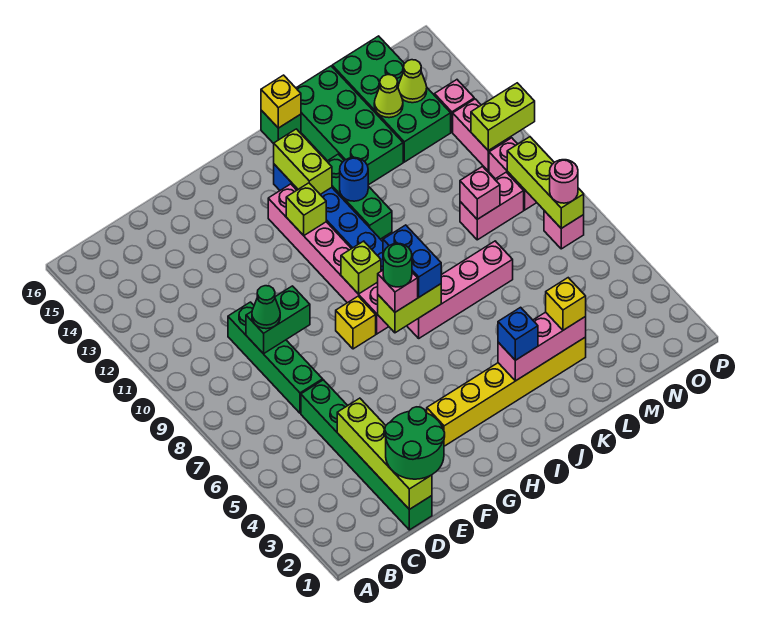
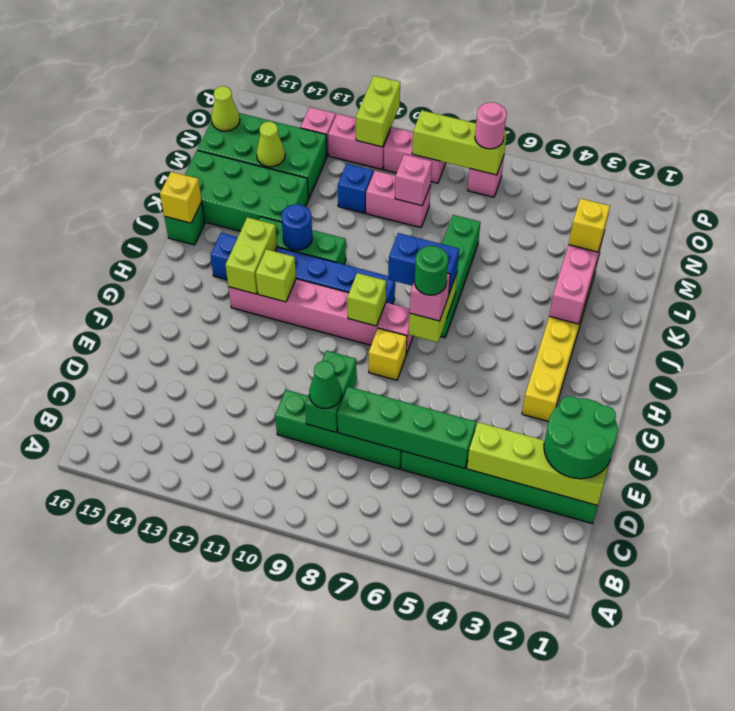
none -> green 1x4 brick [337,387,476,468]
pink 1x4 brick [407,241,513,338] -> green 1x4 brick [440,215,480,338]
lime 1x2 brick [274,129,332,194] -> lime 1x2 brick turned to [226,217,277,294]
blue 1x1 brick [498,307,538,360] -> blue 1x1 brick moved to [338,164,373,213]
pink 1x2 brick [460,172,524,240] -> pink 1x2 brick turned to [366,171,431,228]
lime 1x1 cone [398,60,427,103] -> lime 1x1 cone moved to [212,86,240,131]

